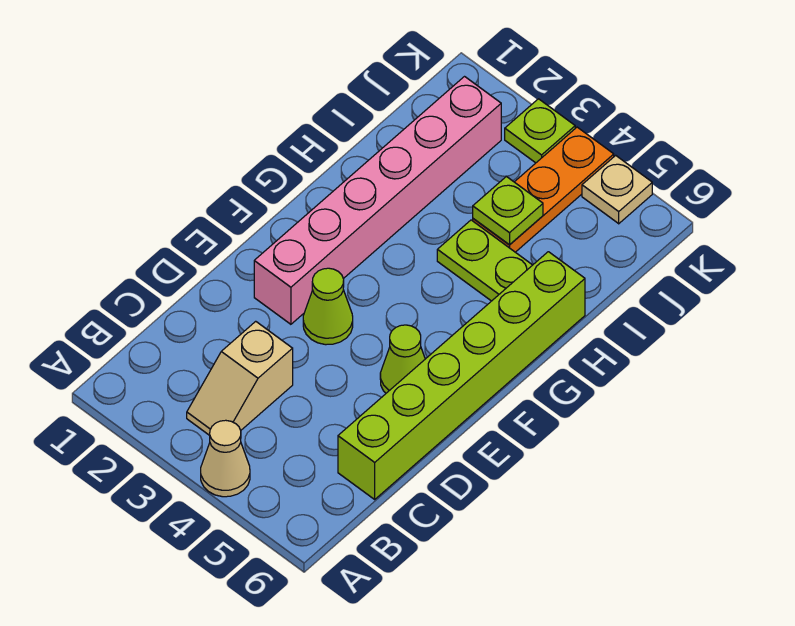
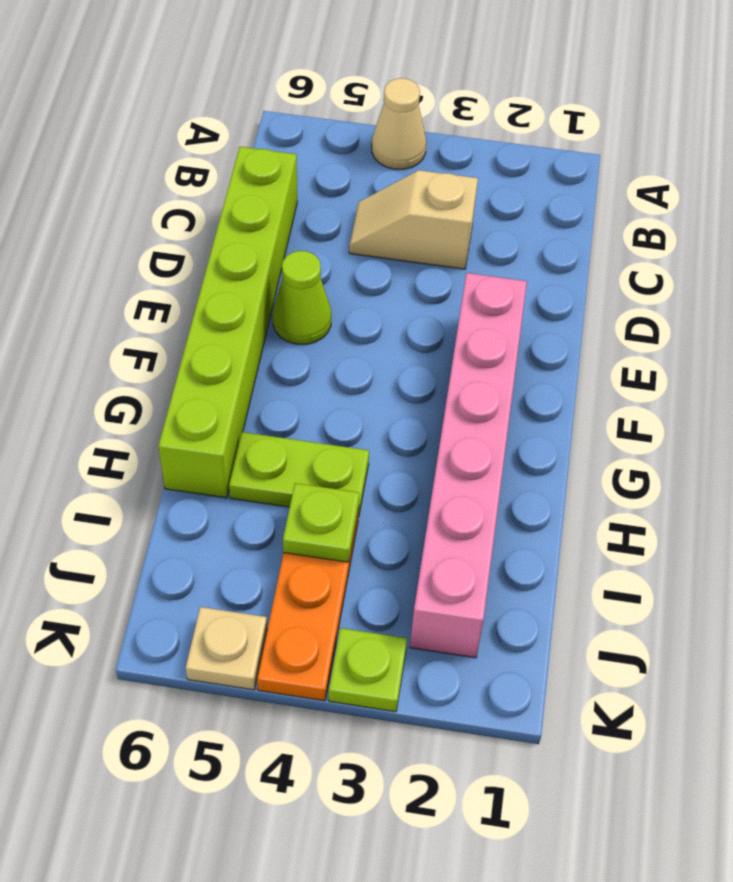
tan 1x2 slope [187,321,293,435] -> tan 1x2 slope turned to [349,170,478,269]
lime 1x1 cone [303,268,353,345] -> none

